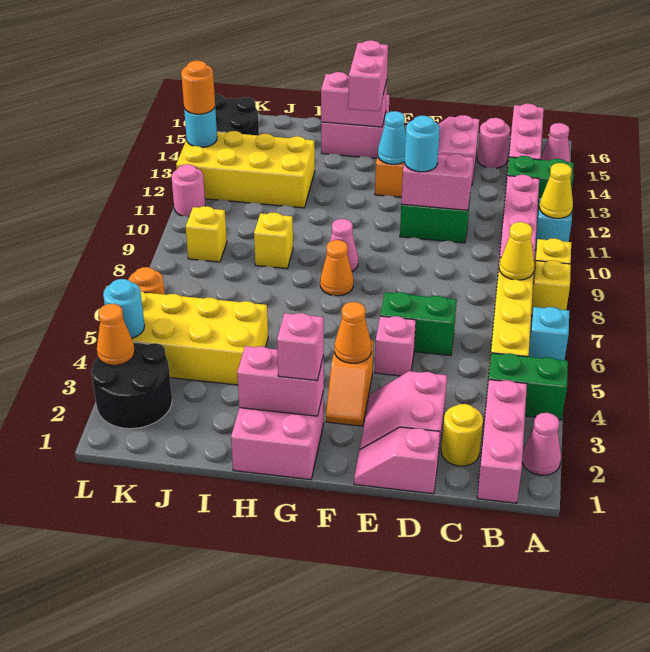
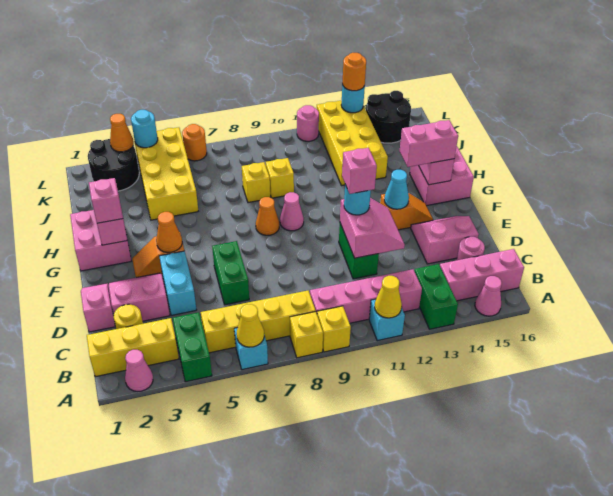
pink 1x3 brick [477,380,527,503] -> yellow 1x3 brick [87,318,179,377]
yellow 1x1 cone [499,222,535,280] -> yellow 1x1 cone moved to [237,304,264,347]
none -> cyan 1x2 brick [159,251,196,316]
pink 1x1 brick [375,316,416,376] -> pink 1x1 brick moved to [342,148,377,194]
yellow 1x1 brick [186,206,227,262] -> yellow 1x1 brick moved to [242,162,270,203]

